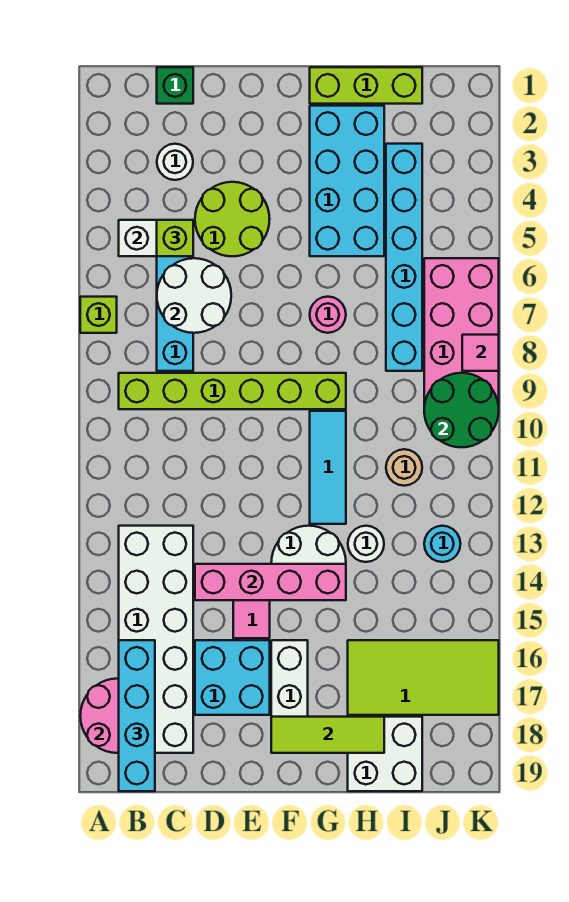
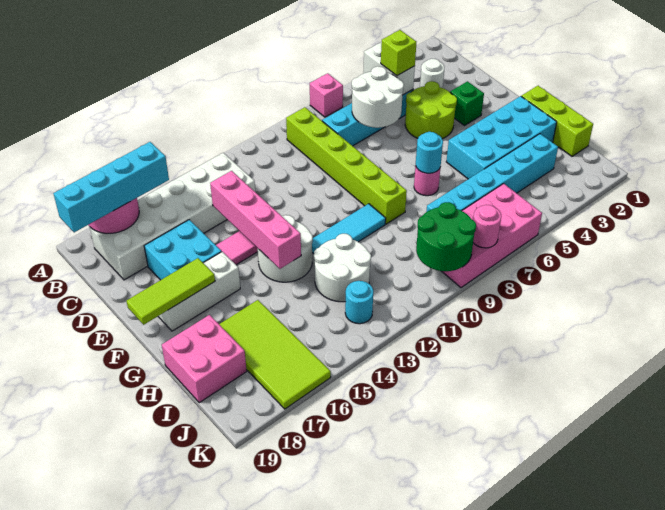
lime 1x1 brick [80,297,117,333] -> pink 1x1 brick [310,73,343,117]
green 1x1 brick [157,67,193,104] -> green 1x1 brick moved to [450,81,484,126]
lime 1x3 tile [271,717,384,753] -> lime 1x3 tile turned to [126,258,215,325]
none -> cyan 1x1 round brick [416,132,443,173]
white 1x1 round brick [348,526,384,562] -> white 2x2 round brick [314,234,371,302]
white 2x2 brick [348,717,422,791] -> pink 2x2 brick [162,315,247,403]
tan 1x1 round brick [386,449,422,486] -> none
pink 1x1 tile [462,335,499,371] -> pink 1x1 round brick [473,205,501,248]

